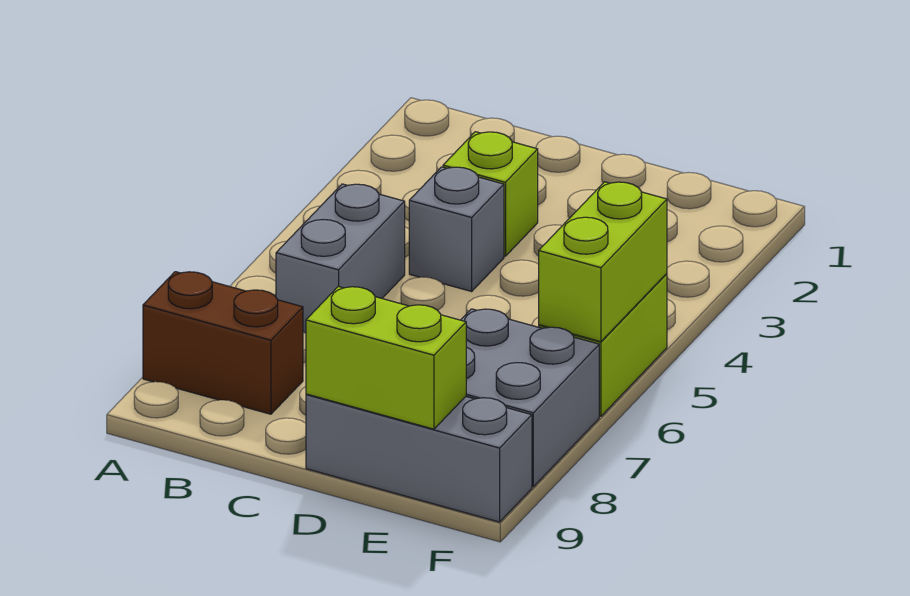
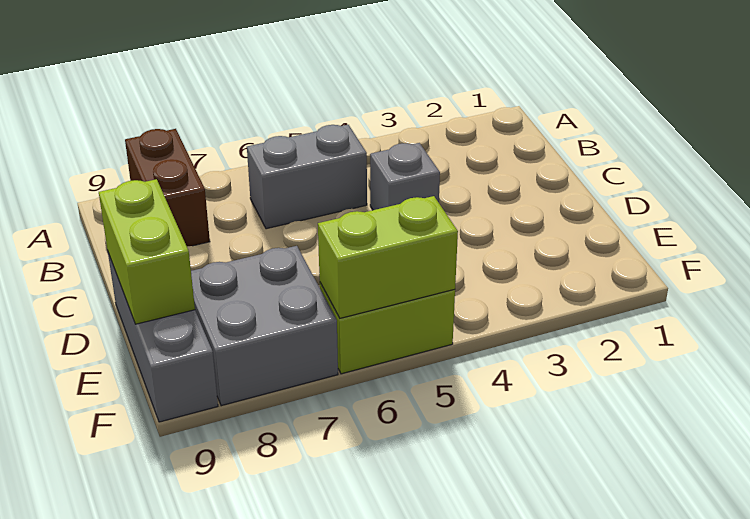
lime 1x1 brick [443,132,538,256] -> none

